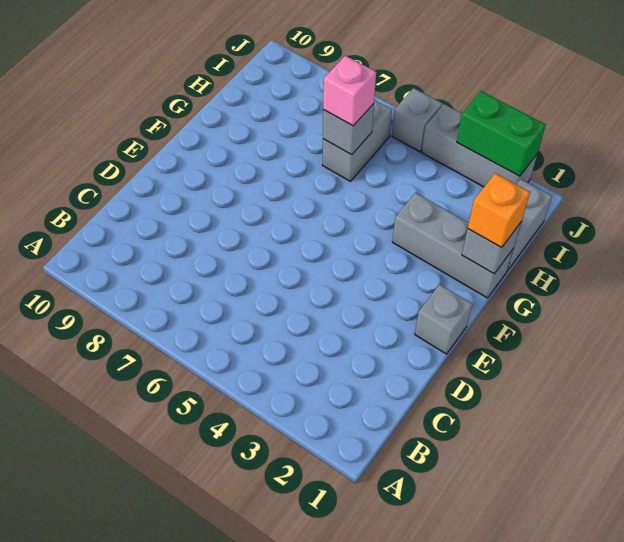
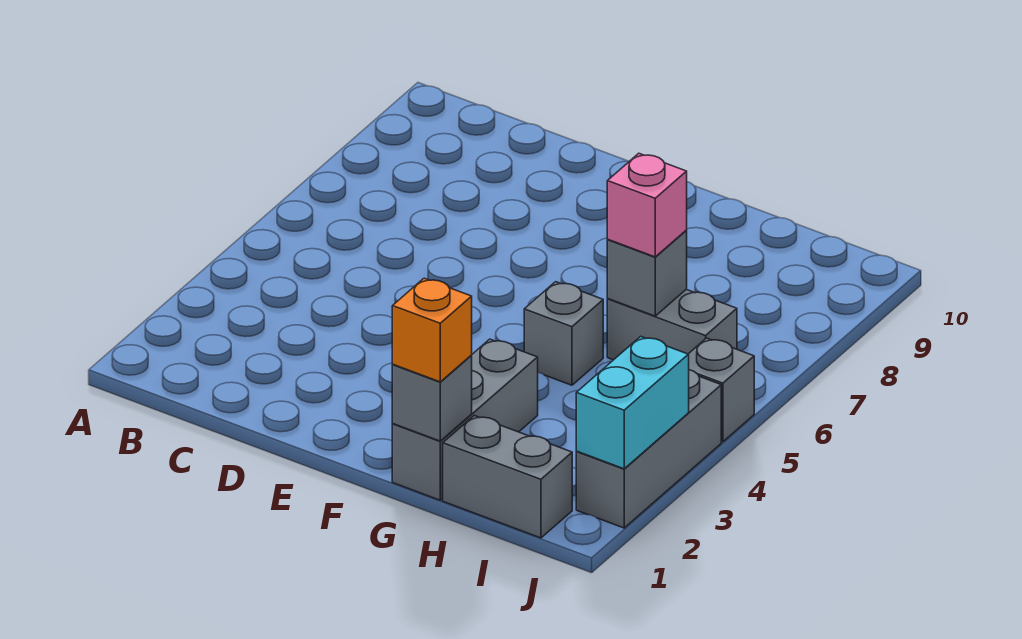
grey 1x1 brick [415,284,472,354] -> grey 1x1 brick moved to [524,282,603,385]
green 1x2 brick [457,91,546,176] -> cyan 1x2 brick [576,336,689,469]

